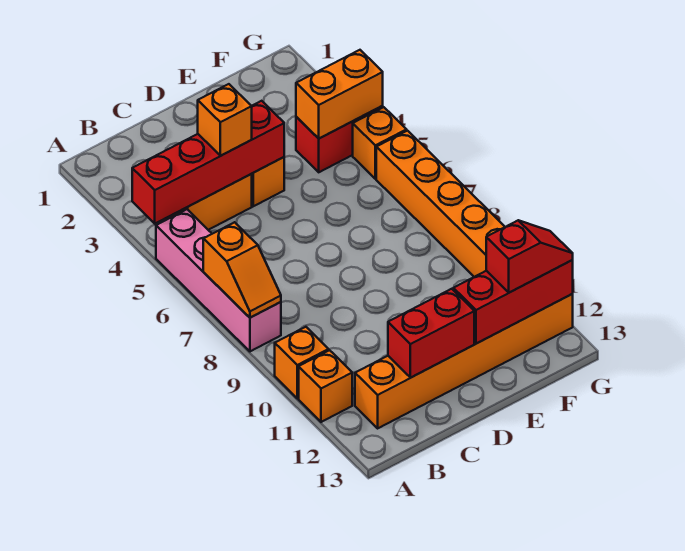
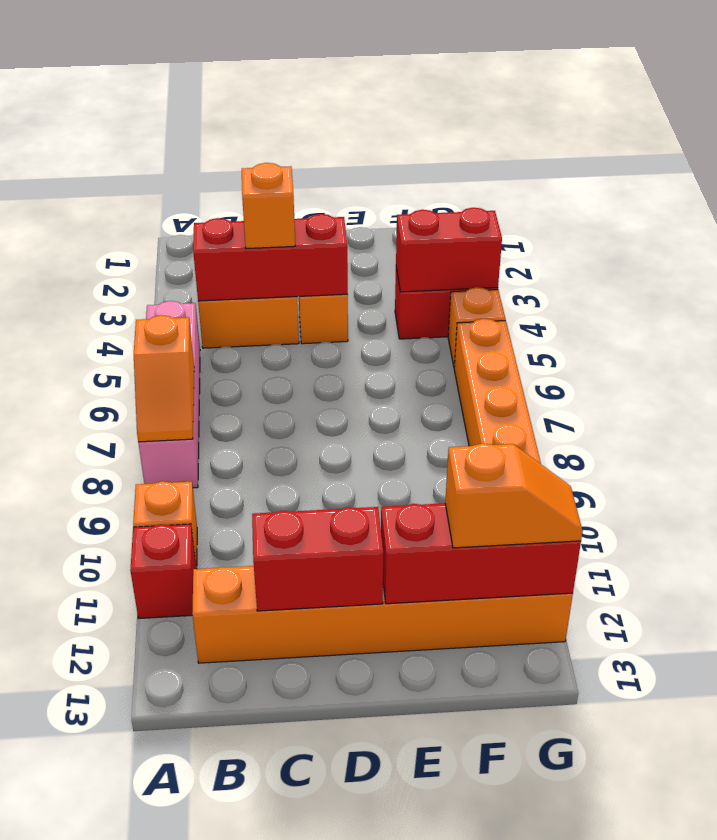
red 1x4 brick [132,101,284,224] -> red 1x3 brick [193,214,348,301]
orange 1x1 brick [299,350,352,422] -> red 1x1 brick [130,524,196,618]
orange 1x2 brick [296,50,383,138] -> red 1x2 brick [396,208,502,292]
red 1x2 slope [486,220,573,293] -> orange 1x2 slope [445,443,583,548]

